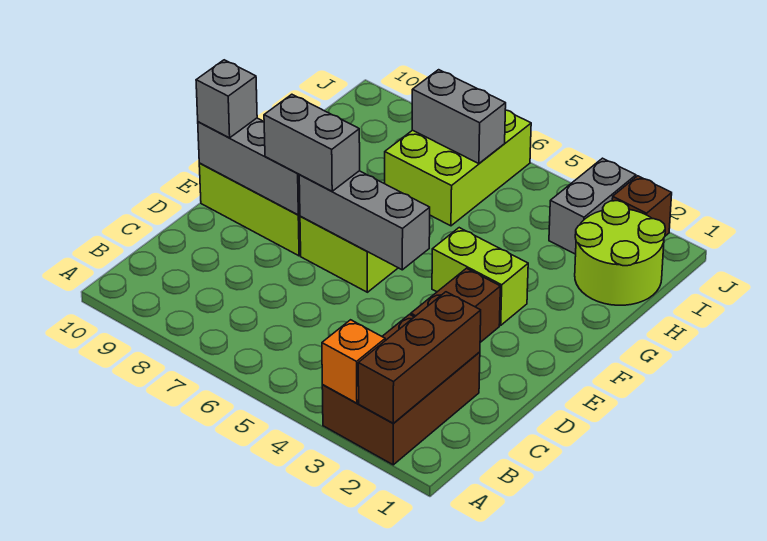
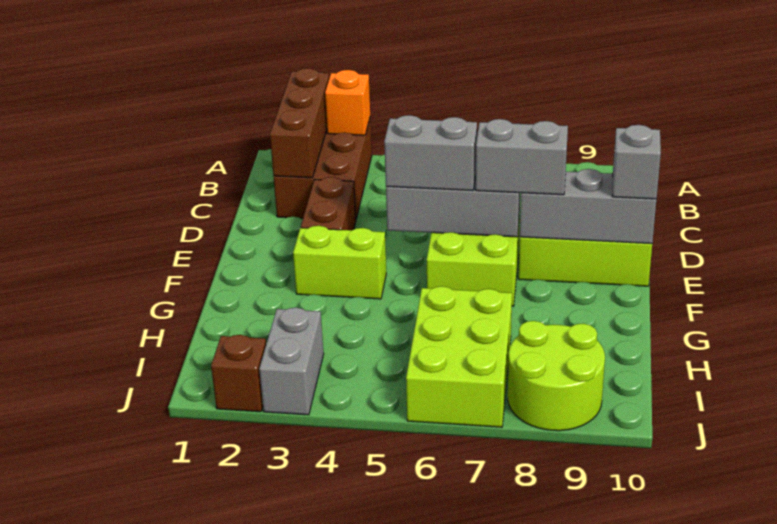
lime 2x2 round brick [575,201,665,305] -> lime 2x2 round brick moved to [508,321,605,431]
grey 1x2 brick [412,70,506,164] -> grey 1x2 brick moved to [384,115,477,191]

